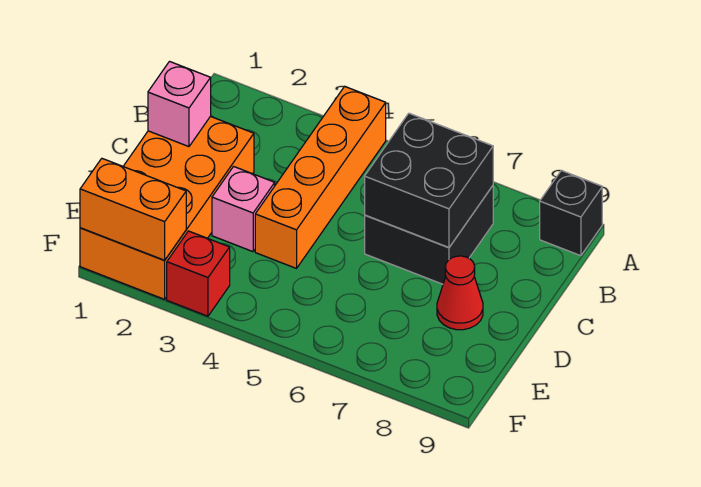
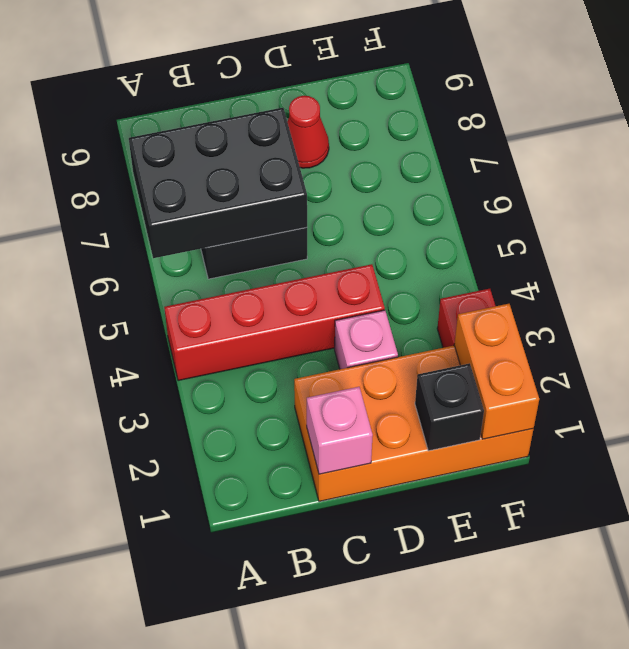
orange 1x4 brick [255,86,386,268] -> red 1x4 brick [164,264,385,381]
black 1x1 brick [540,170,602,256] -> black 1x1 brick moved to [415,363,484,451]
black 2x2 brick [365,113,493,248] -> black 2x3 brick [129,108,307,258]

